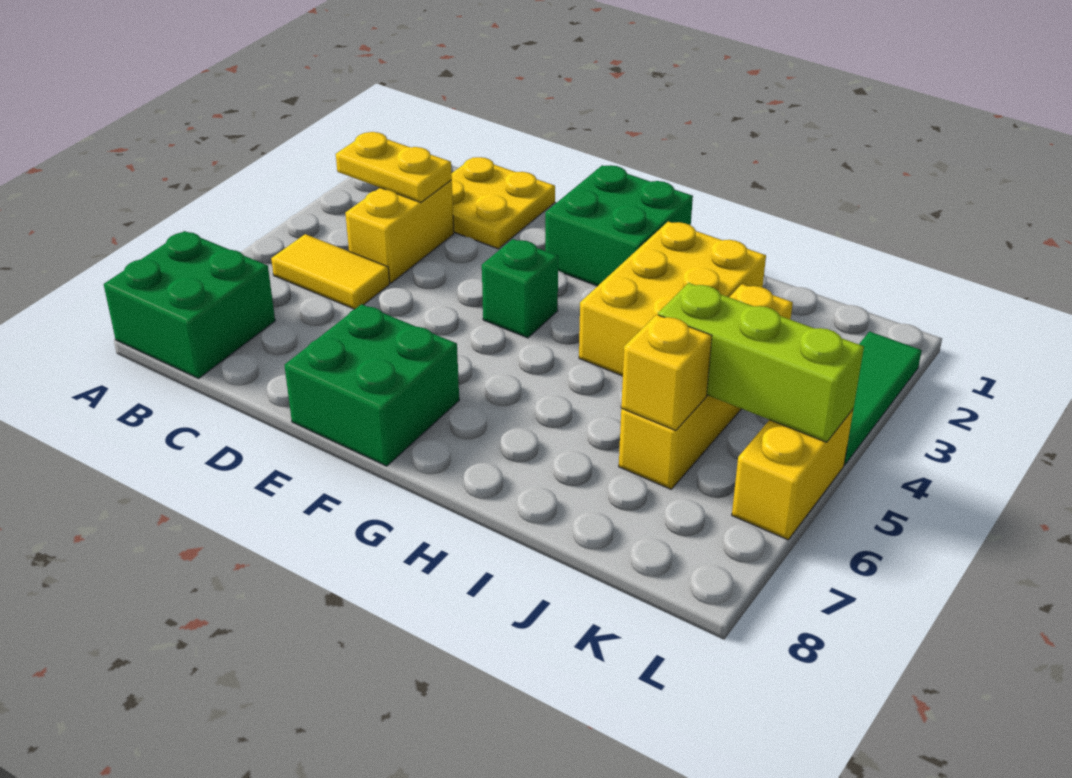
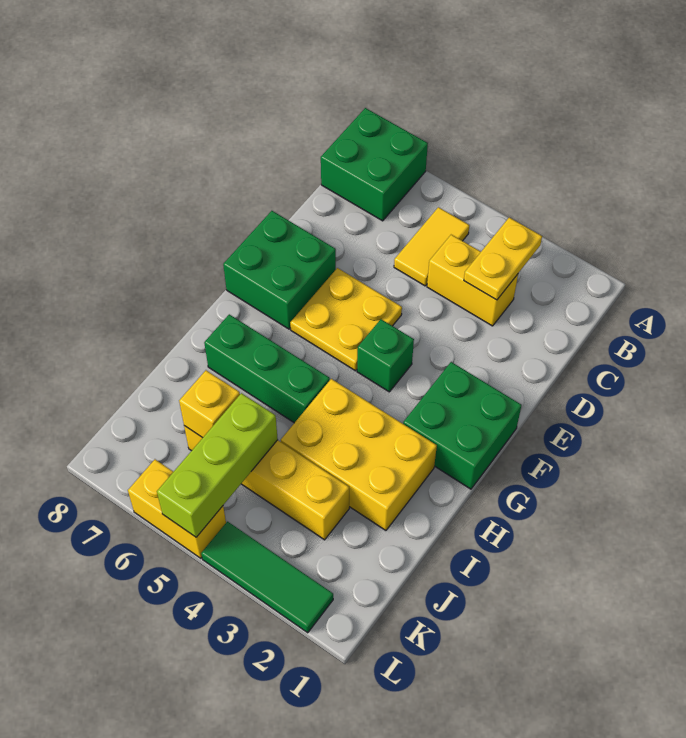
yellow 2x2 plate [451,157,555,249] -> yellow 2x2 plate moved to [290,268,402,371]
none -> green 1x3 brick [204,314,330,423]

